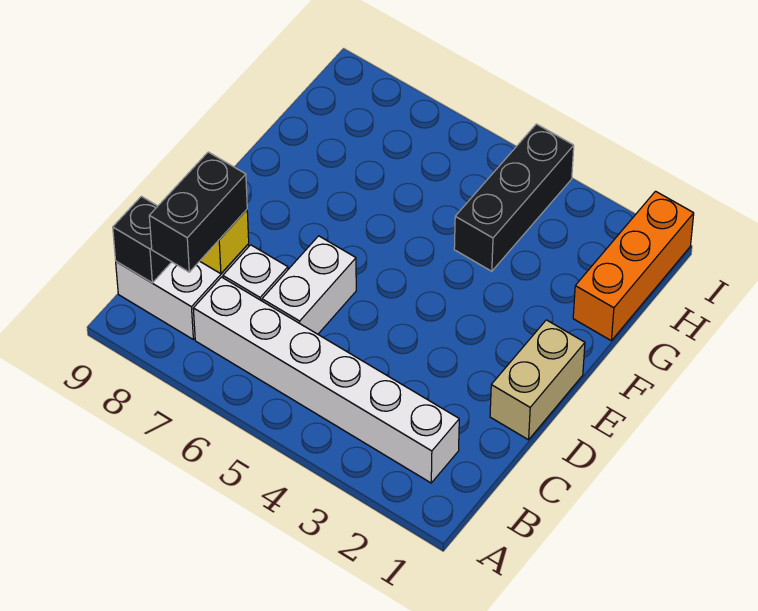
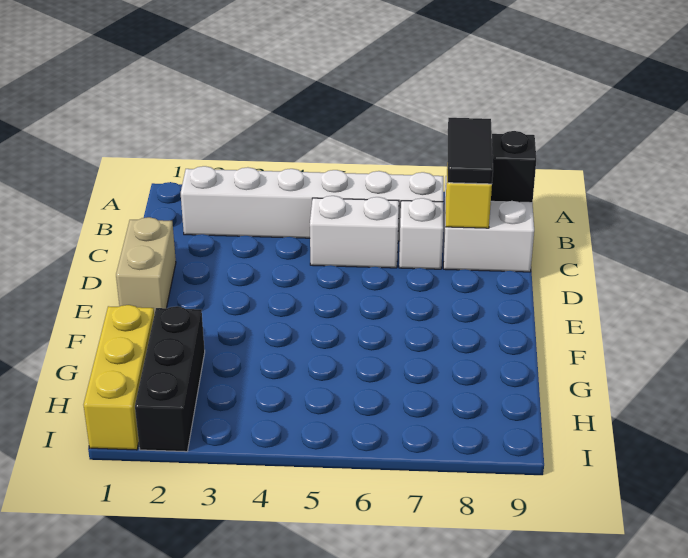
black 1x2 brick [149,152,247,272] -> black 1x2 tile [448,118,493,184]
white 1x2 brick [262,236,356,334] -> white 1x2 brick turned to [310,196,399,268]
orange 1x3 brick [573,191,694,340] -> yellow 1x3 brick [84,305,154,450]
black 1x3 brick [454,124,574,271] -> black 1x3 brick moved to [135,306,205,452]

